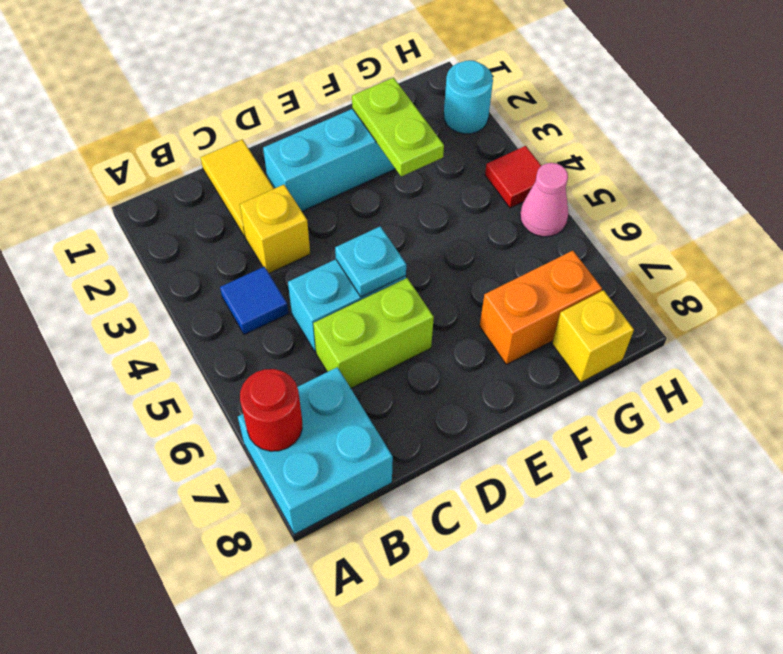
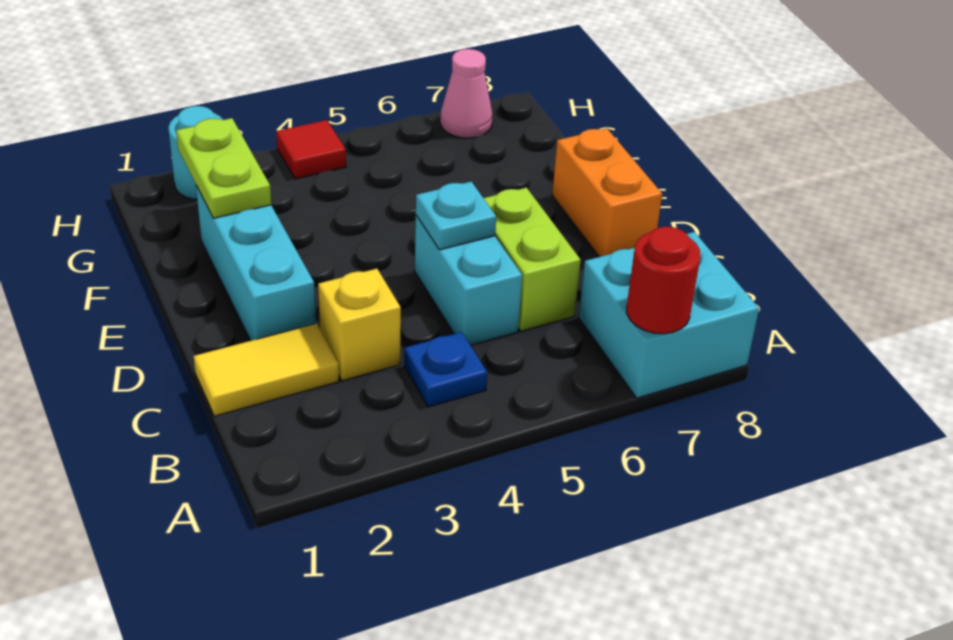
blue 1x1 tile [220,267,289,335] -> blue 1x1 plate [404,332,487,407]
lime 1x2 plate [352,78,444,176] -> lime 1x2 plate turned to [176,118,271,218]
orange 1x2 brick [480,251,602,365] -> orange 1x2 brick moved to [552,128,662,257]
yellow 1x1 brick [552,290,634,383] -> none
pink 1x1 cone [520,163,569,237] -> pink 1x1 cone moved to [440,49,492,138]

